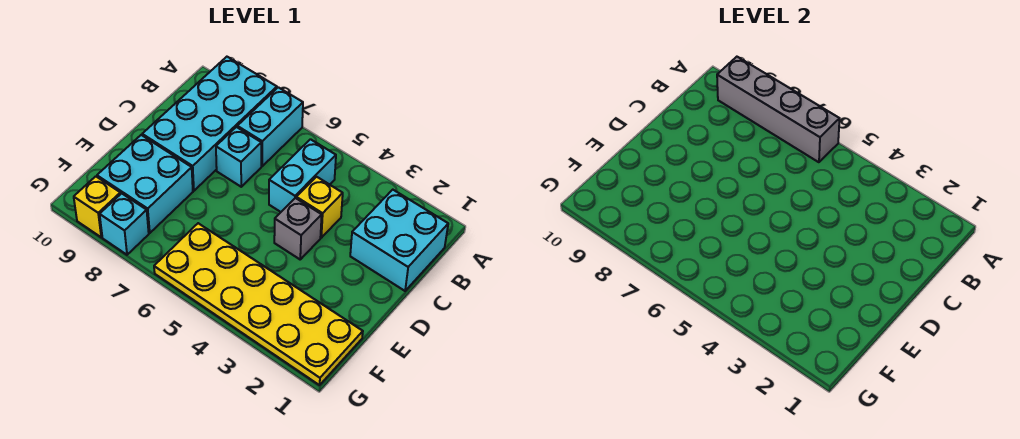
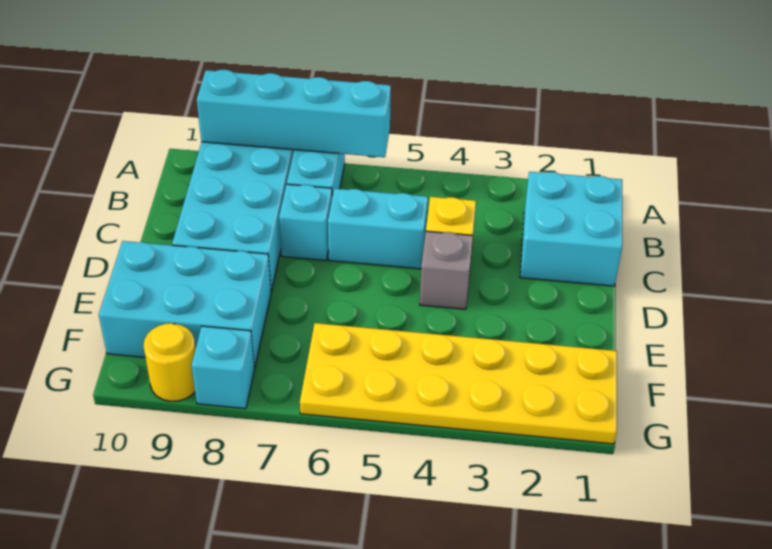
grey 1x4 brick [717,57,840,162] -> cyan 1x4 brick [197,70,391,157]
cyan 1x2 brick [269,139,336,212] -> cyan 1x2 brick turned to [328,188,428,269]
cyan 2x2 brick [97,135,193,233] -> cyan 2x3 brick [99,241,271,368]
yellow 1x1 brick [74,176,121,237] -> yellow 1x1 round brick [144,323,196,401]

